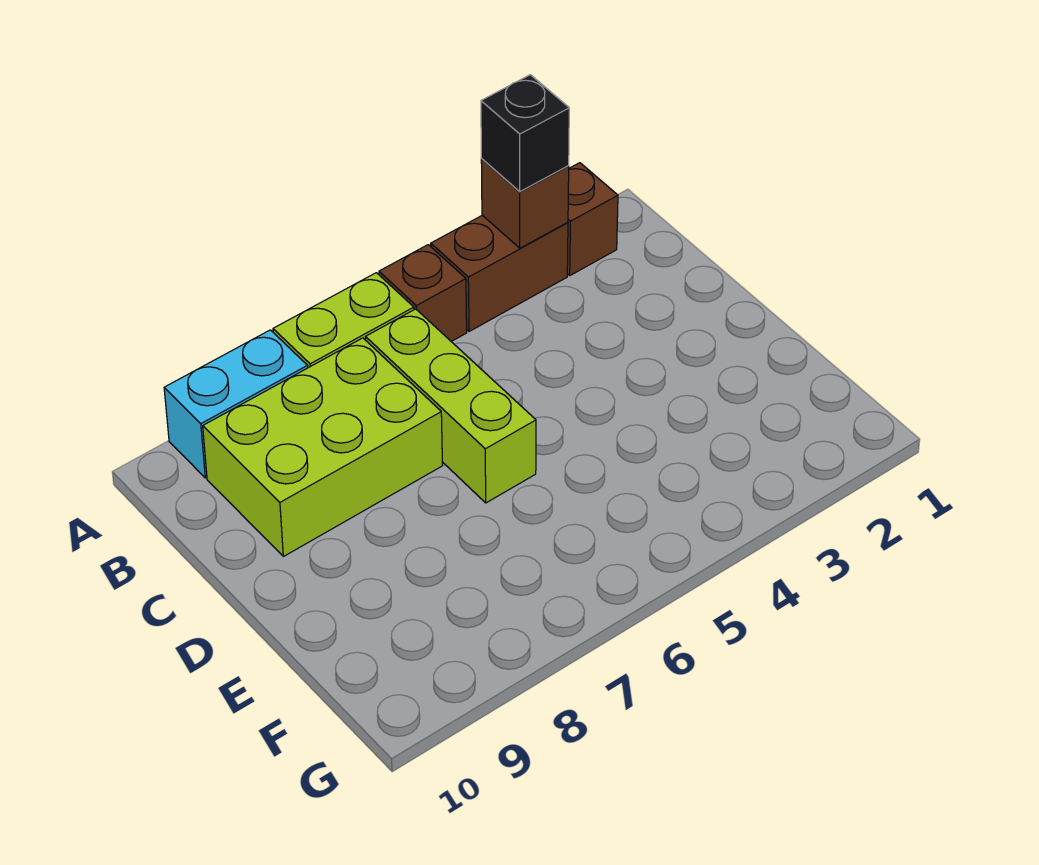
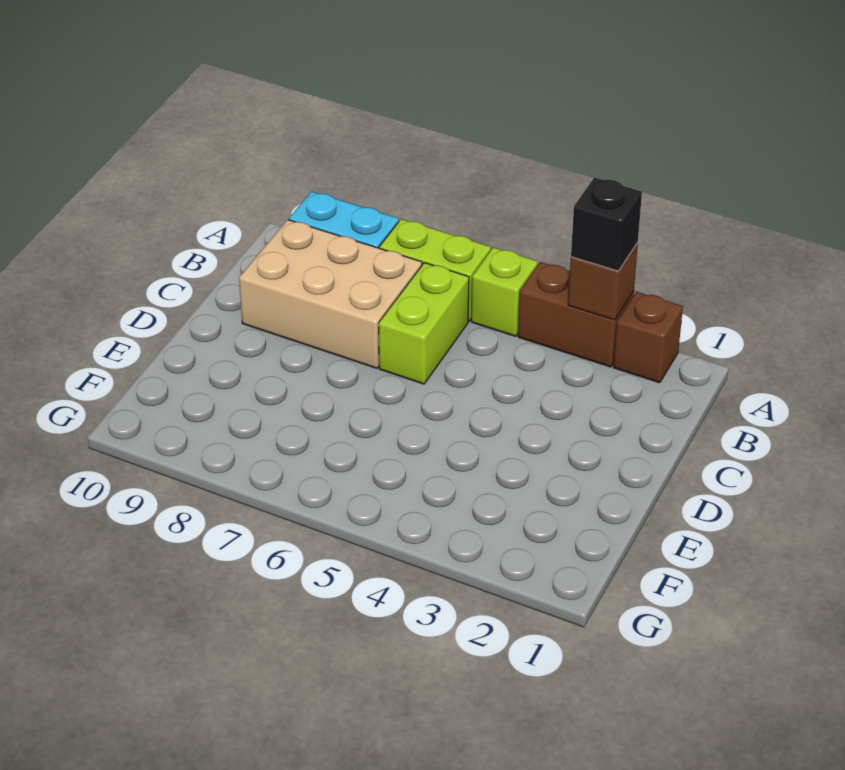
brown 1x1 brick [379,245,467,341] -> lime 1x1 brick [471,247,538,336]
lime 1x3 brick [366,309,536,503] -> lime 1x2 brick [379,263,469,384]
lime 2x3 brick [203,338,443,556] -> tan 2x3 brick [239,220,422,368]

